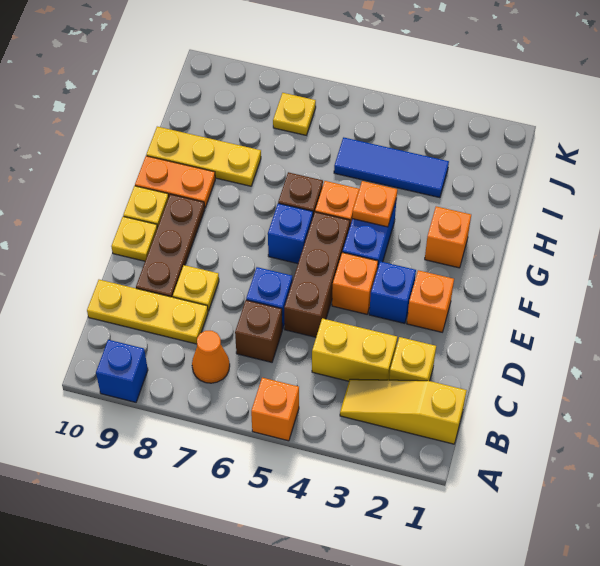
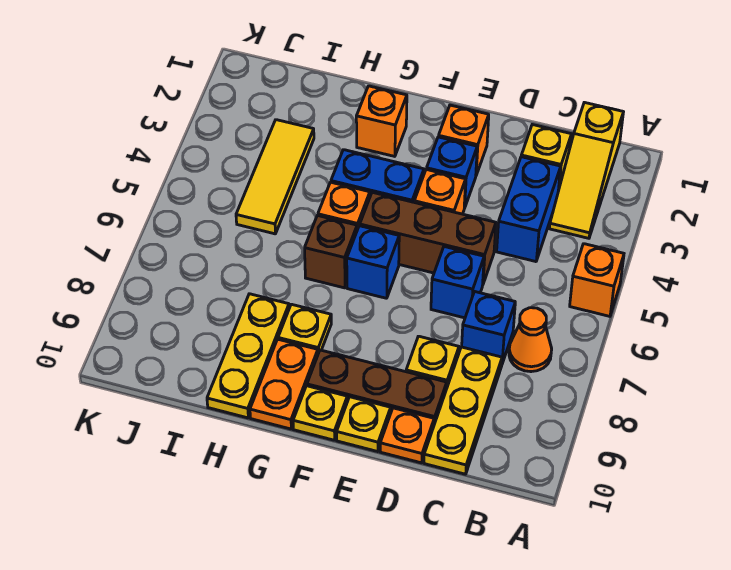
blue 1x1 brick [96,340,148,402] -> blue 1x1 brick moved to [462,292,515,364]
yellow 1x2 brick [312,318,397,381] -> blue 1x2 brick [497,157,561,262]
brown 1x1 brick [235,300,282,362] -> none
orange 1x1 plate [352,181,397,227] -> orange 1x1 plate moved to [380,408,434,463]
blue 1x3 tile [334,137,449,198] -> yellow 1x3 tile [236,120,314,234]
yellow 1x1 plate [273,93,316,135] -> yellow 1x1 plate moved to [278,304,331,354]

